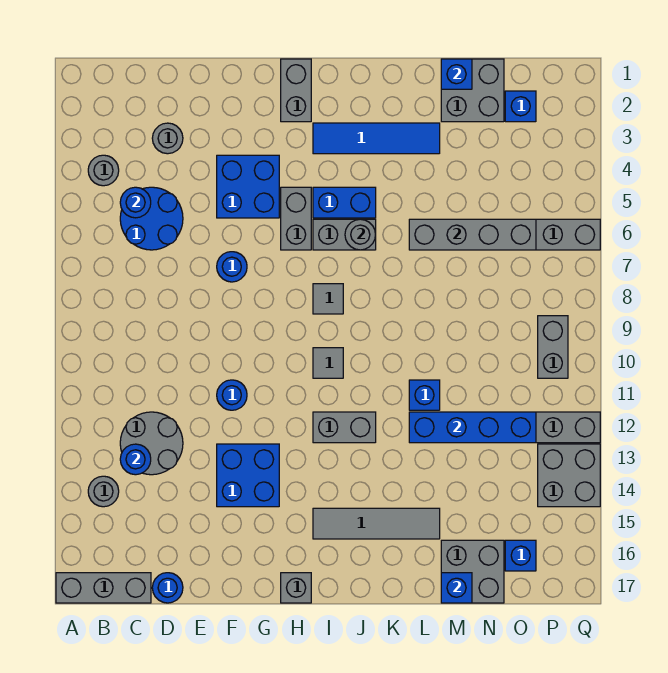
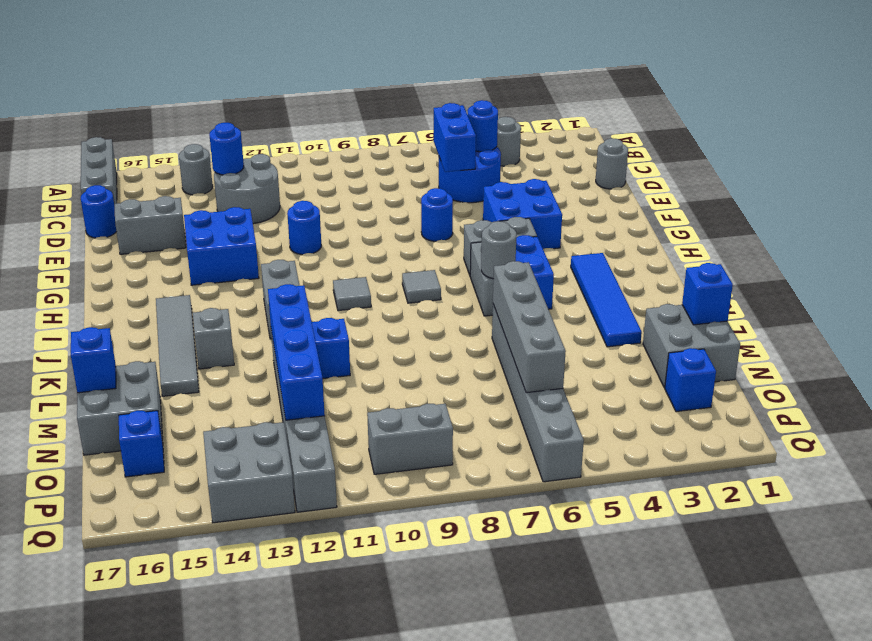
none -> blue 1x2 brick [434,103,476,172]
grey 1x1 round brick [152,123,183,154] -> grey 1x1 round brick moved to [596,138,628,189]
grey 1x2 brick [281,59,311,122] -> grey 1x2 brick moved to [115,196,186,254]
grey 1x1 brick [281,573,311,603] -> grey 1x1 brick moved to [193,308,234,369]

